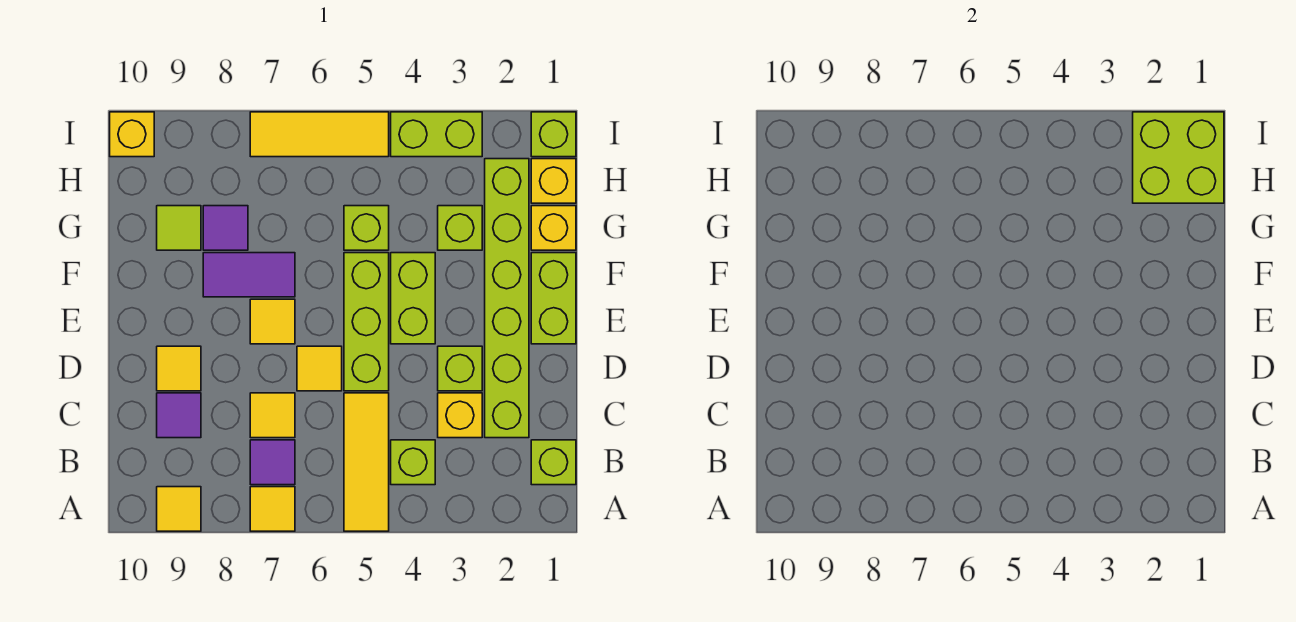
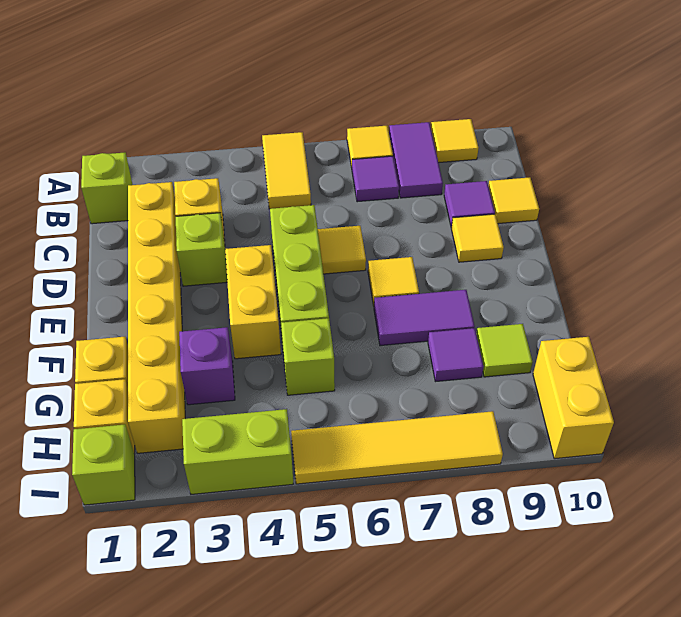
yellow 1x3 tile [344,393,389,531] -> yellow 1x2 tile [262,132,311,209]
none -> purple 1x2 tile [389,122,443,198]
lime 1x1 brick [391,440,435,485] -> none
lime 1x6 brick [485,159,529,438] -> yellow 1x6 brick [128,182,185,453]
yellow 1x1 tile [250,393,295,438] -> yellow 1x1 tile moved to [488,177,539,224]
lime 1x2 brick [531,253,576,344] -> none
lime 1x2 brick [391,253,435,344] -> yellow 1x2 brick [225,245,281,359]
lime 1x1 brick [438,206,482,250] -> purple 1x1 brick [179,327,235,405]
lime 2x2 brick [1133,112,1224,203] -> none
yellow 1x3 tile [250,112,389,157] -> yellow 1x4 tile [291,411,503,484]
yellow 1x1 brick [110,112,154,157] -> yellow 1x2 brick [533,337,614,459]

